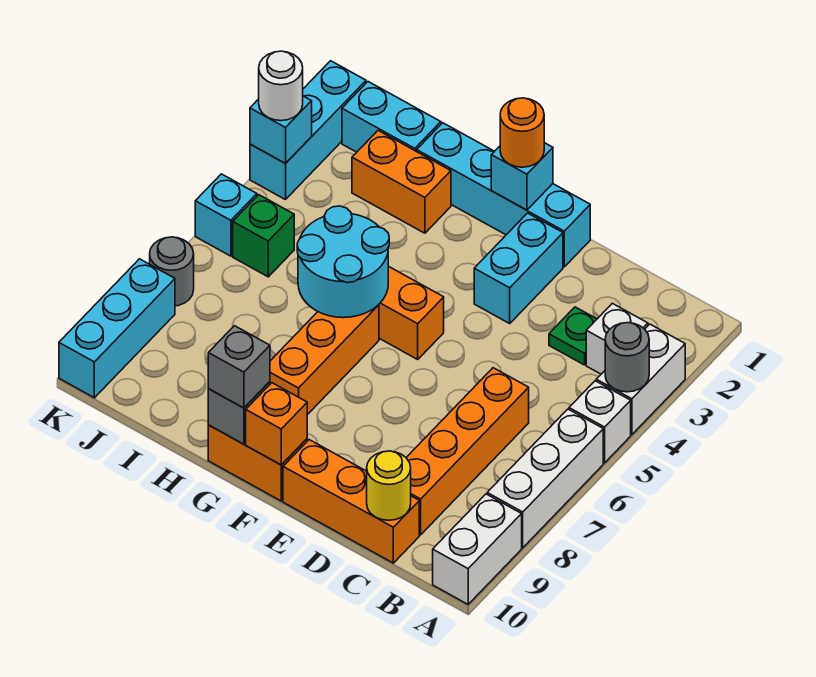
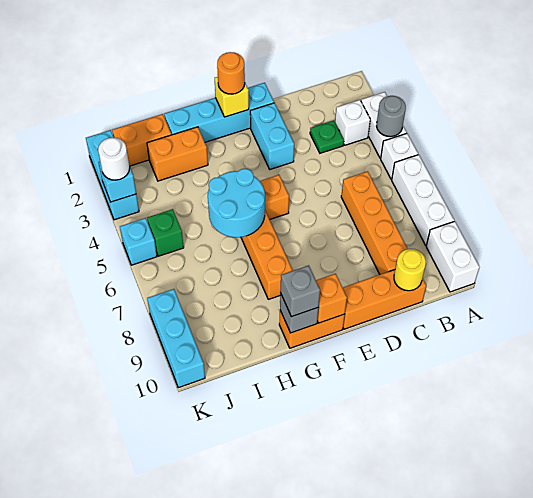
cyan 1x1 brick [491,143,553,210] -> yellow 1x1 brick [215,77,249,117]
cyan 1x2 brick [342,82,441,152] -> orange 1x2 brick [112,114,172,166]
grey 1x1 round brick [150,237,194,306] -> none

